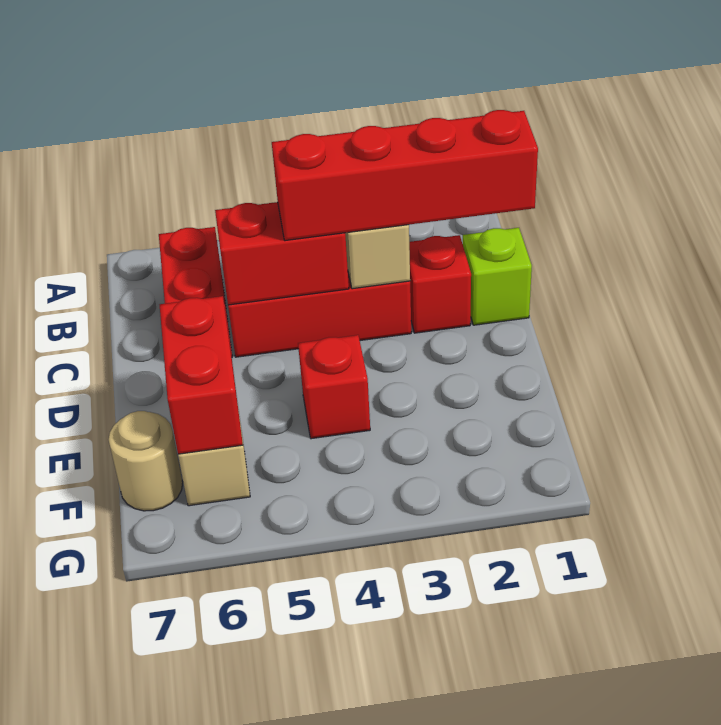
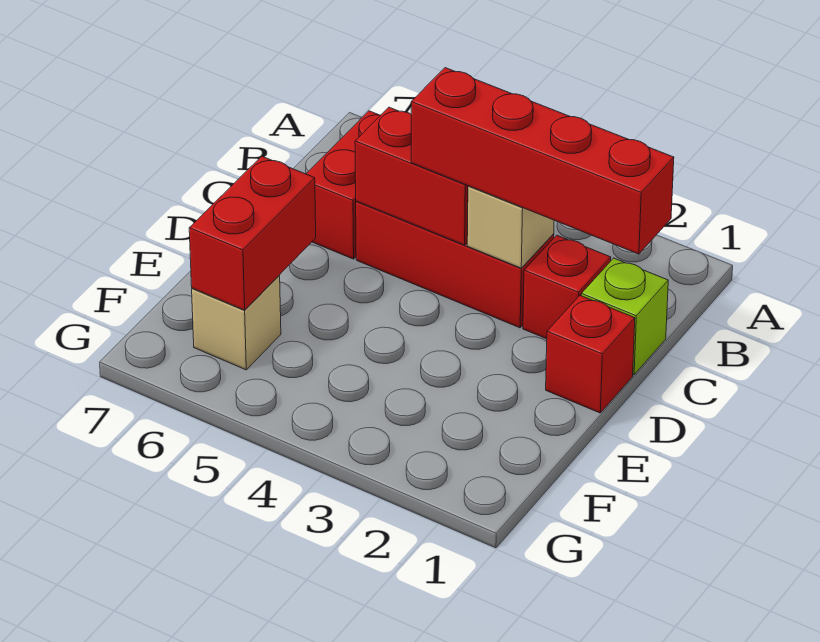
red 1x1 brick [298,335,370,439] -> red 1x1 brick moved to [546,296,635,413]
tan 1x1 round brick [109,411,183,511] -> none

